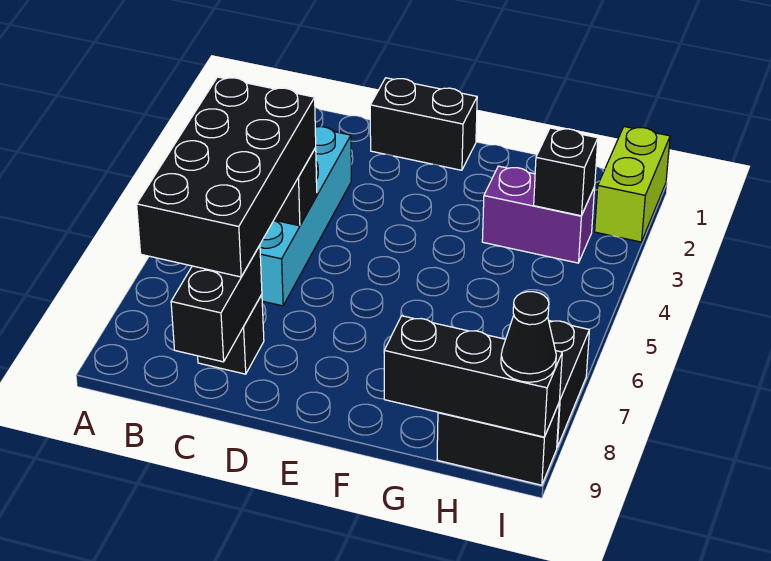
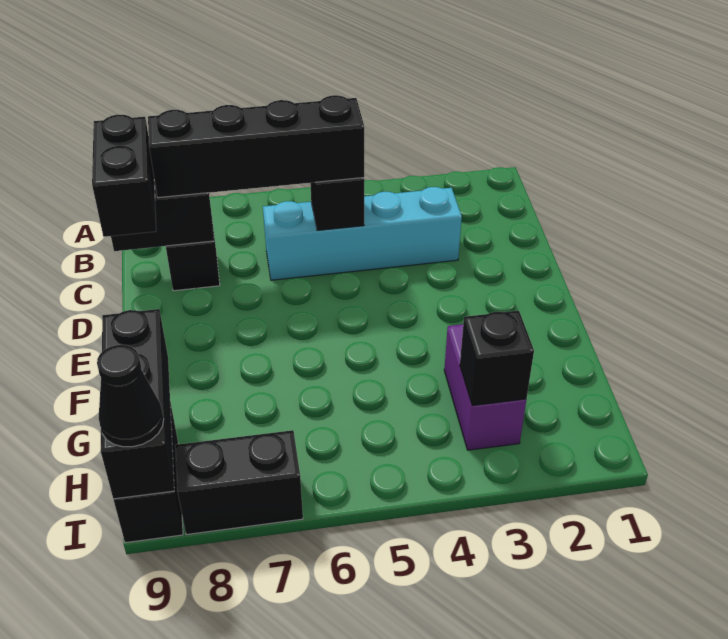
black 2x4 brick [137,77,316,277] -> black 1x4 brick [148,95,364,198]
black 1x2 brick [370,78,477,170] -> black 1x2 brick moved to [92,115,156,237]
lime 1x2 brick [595,127,670,242] -> none

